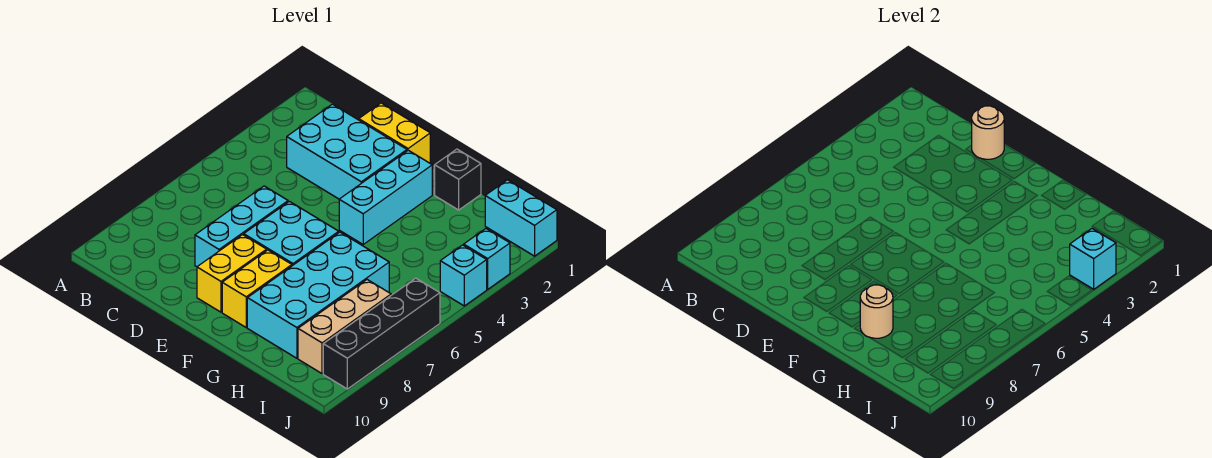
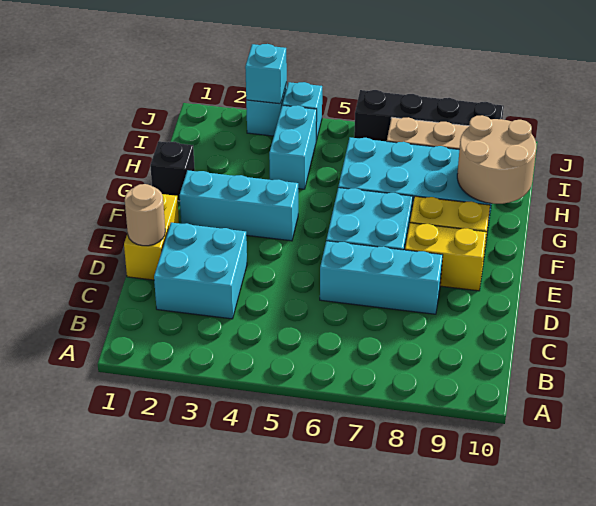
cyan 2x3 brick [287,104,407,199] -> cyan 2x2 brick [154,223,247,319]
tan 1x1 round brick [860,285,893,338] -> tan 2x2 round brick [457,115,536,204]
cyan 1x2 brick [485,180,557,256] -> cyan 1x2 brick moved to [269,105,317,189]

